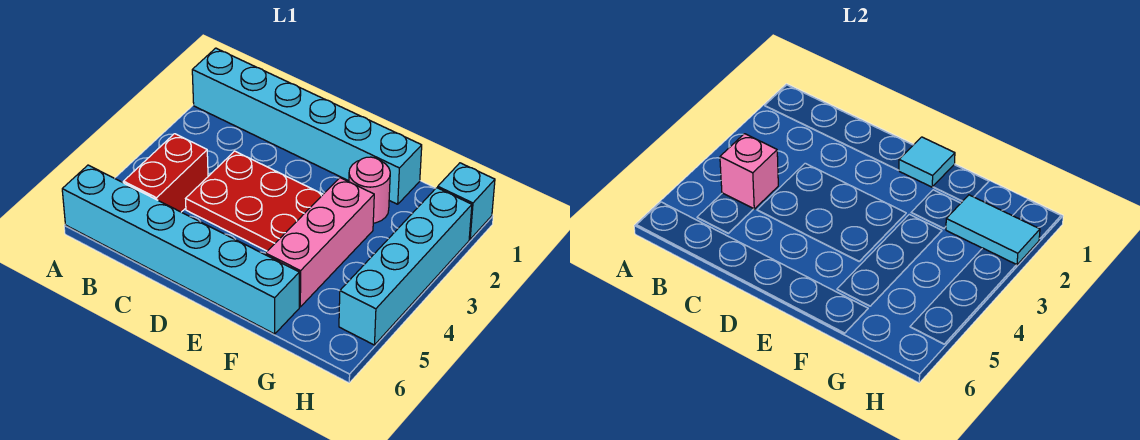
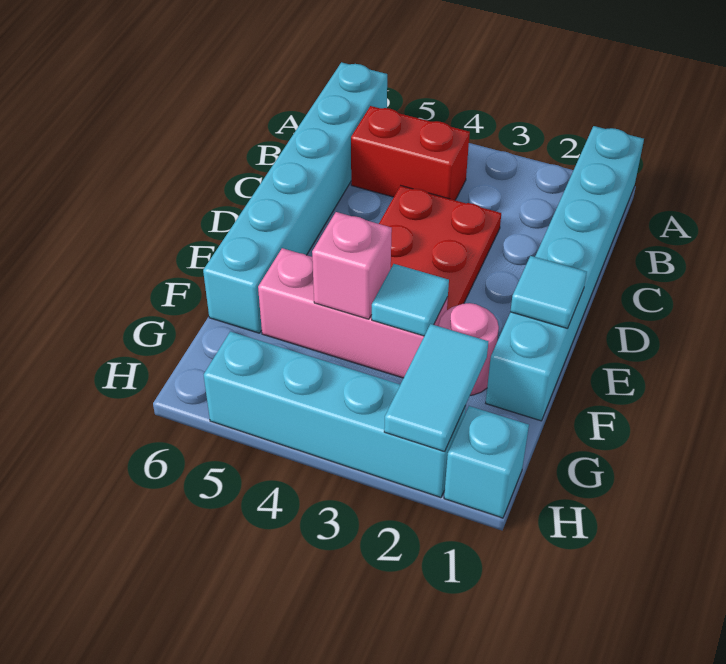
pink 1x1 brick [720,134,778,209] -> pink 1x1 brick moved to [312,212,392,319]
none -> cyan 1x1 tile [372,264,449,336]

